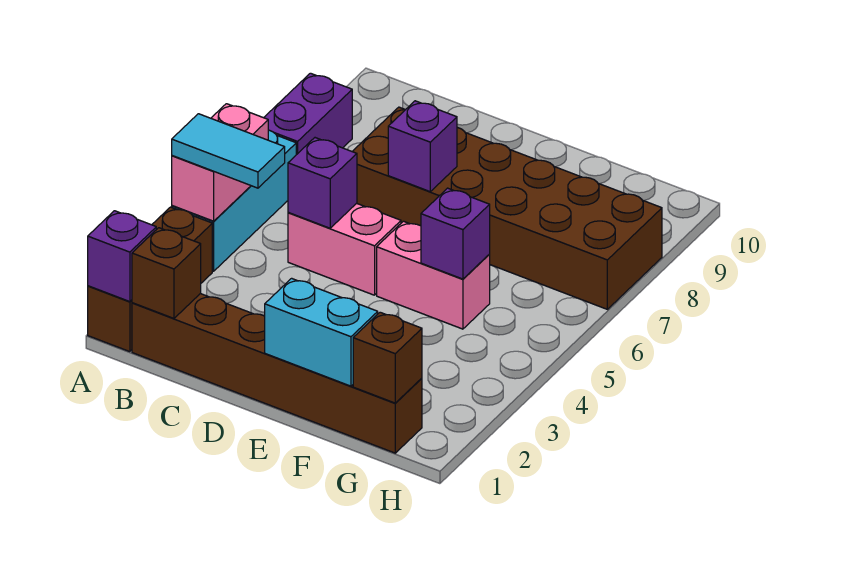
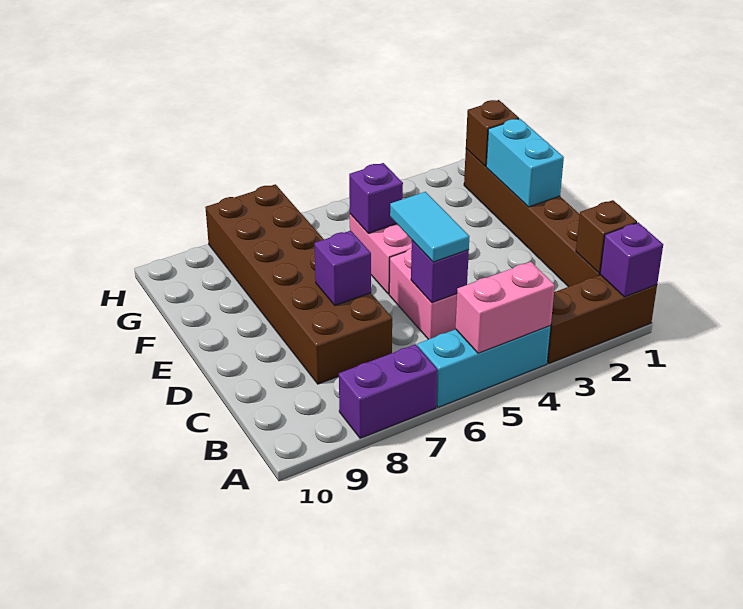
cyan 1x2 tile [172,114,285,188] -> cyan 1x2 tile moved to [390,192,470,262]

